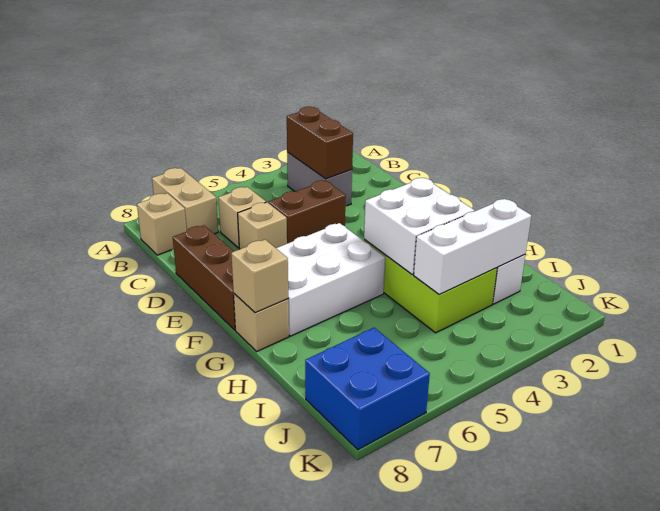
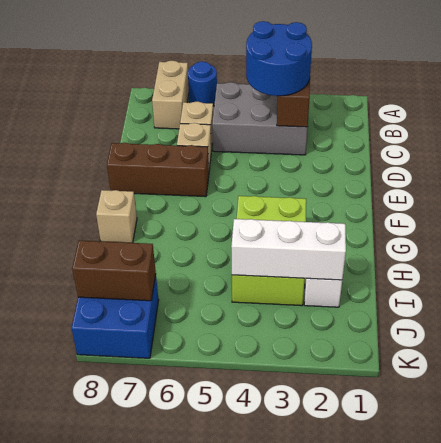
none -> blue 1x1 round brick [188,62,217,106]
grey 1x2 brick [287,152,352,206] -> grey 2x3 brick [212,82,308,155]
none -> blue 2x2 round brick [246,21,312,96]
tan 1x1 brick [137,193,186,255] -> none
brown 1x2 brick [268,181,346,244] -> brown 1x2 brick moved to [72,240,156,301]
brown 1x3 brick [173,225,236,330] -> brown 1x3 brick turned to [107,143,209,197]
white 2x3 brick [276,223,385,336] -> none
white 2x2 brick [364,178,474,275] -> none
tan 1x1 brick [231,240,288,313] -> none

